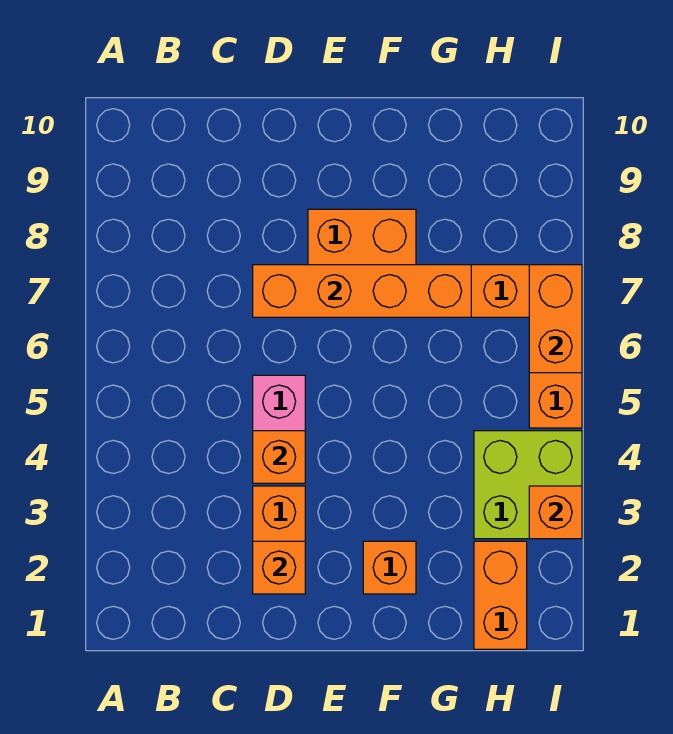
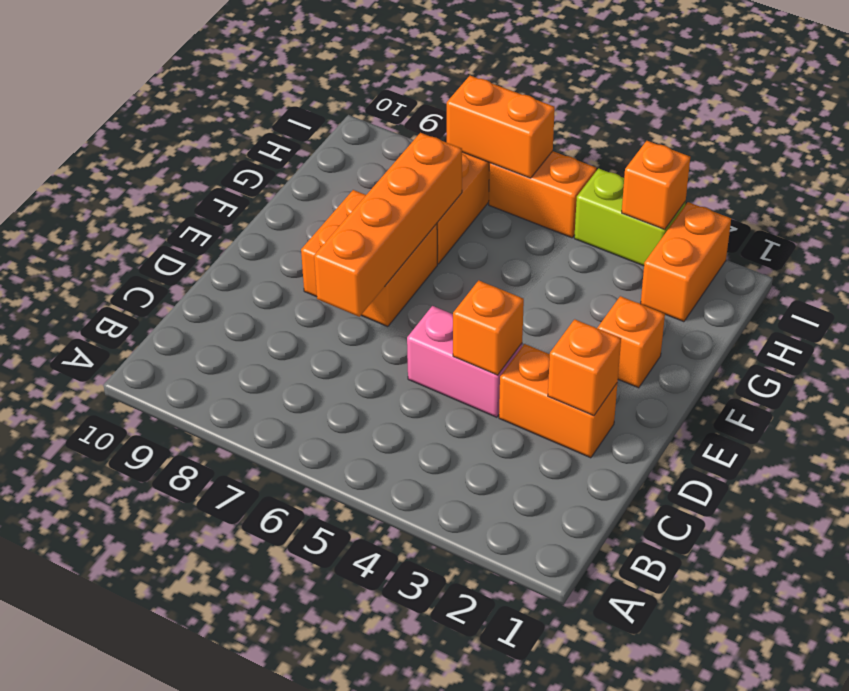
orange 1x2 brick [474,541,527,649] -> orange 1x2 brick turned to [641,202,731,322]
lime 2x2 brick [474,431,582,539] -> lime 1x2 brick [574,168,686,266]

